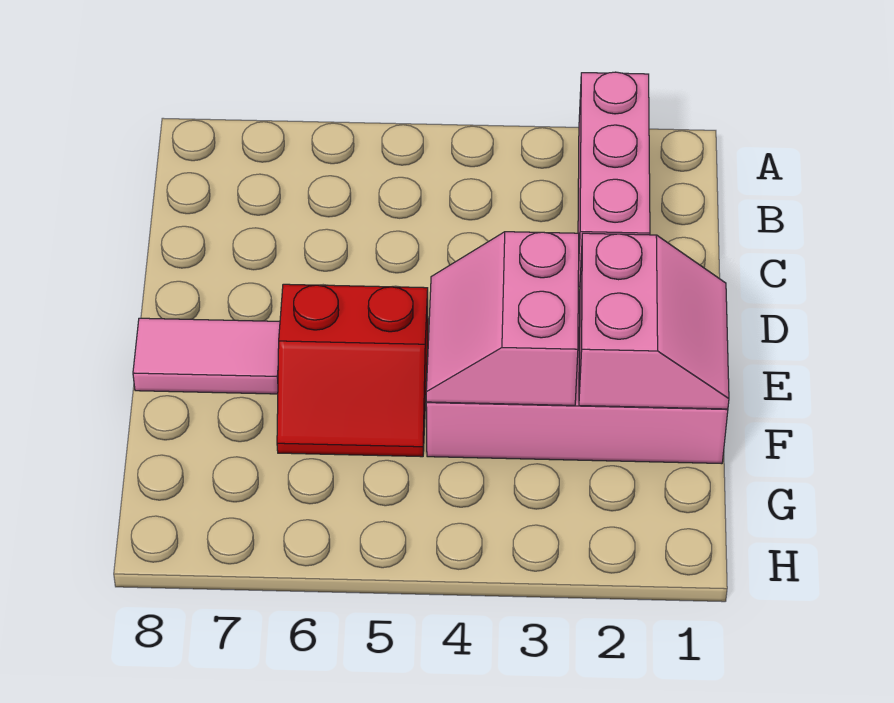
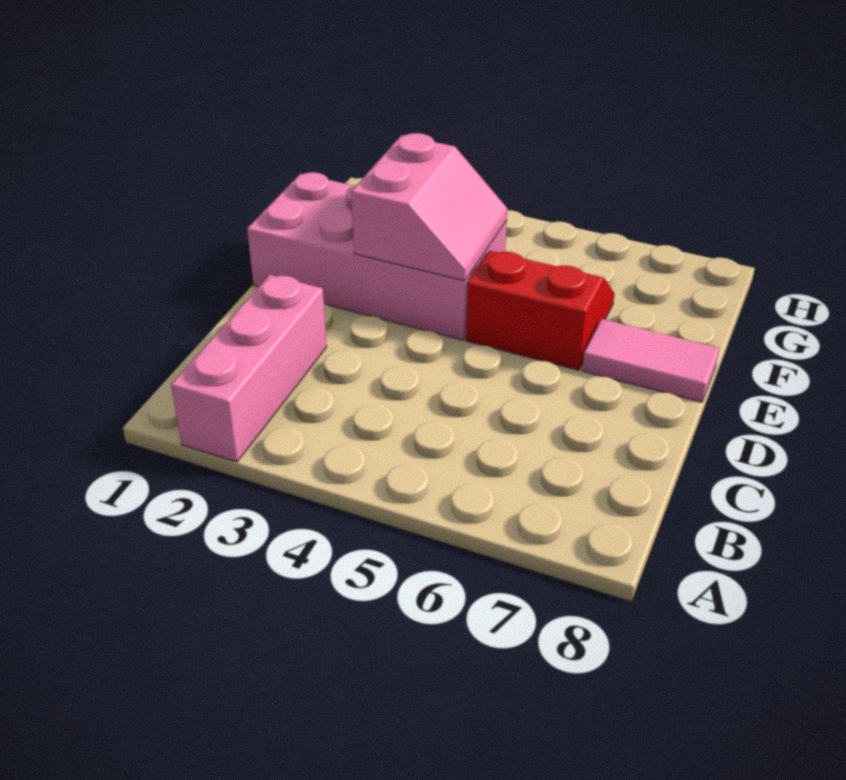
pink 2x2 slope [579,233,729,409] -> none

